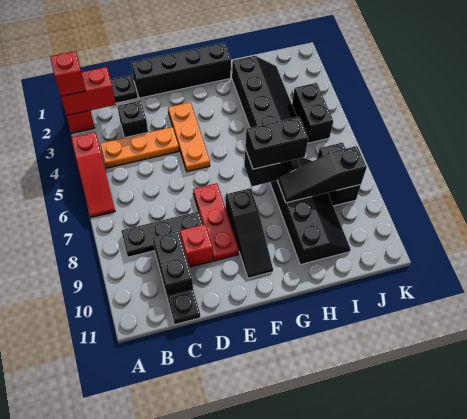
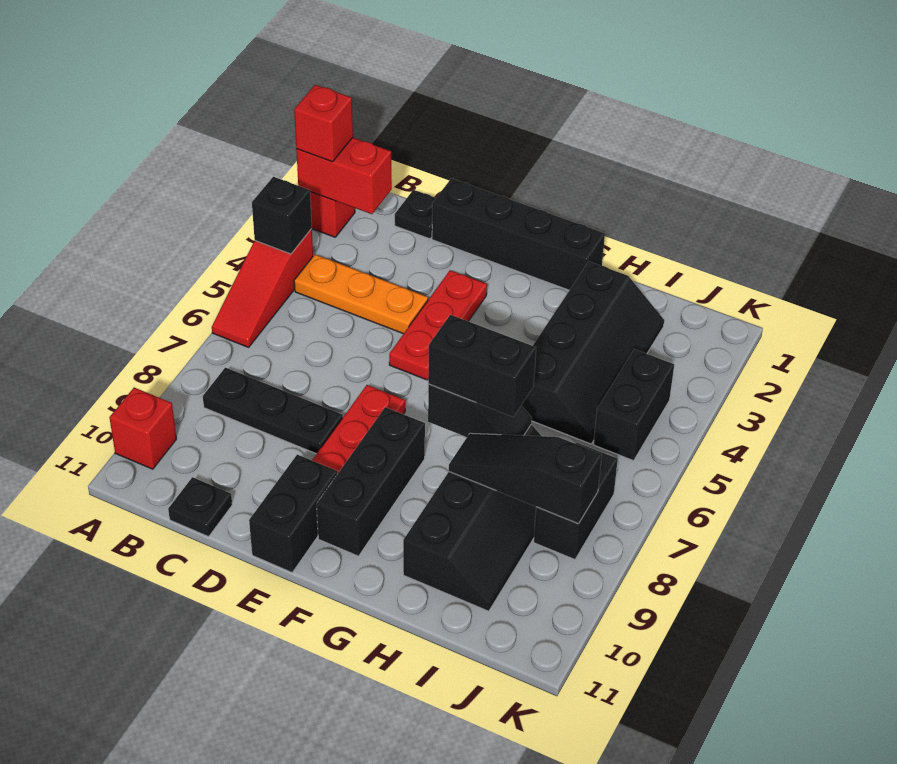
black 1x1 brick [117,101,148,138] -> black 1x1 brick moved to [252,177,312,254]
black 1x2 brick [152,231,193,296] -> black 1x2 brick moved to [249,454,337,572]
red 1x1 brick [180,224,213,267] -> red 1x1 brick moved to [109,388,176,469]
orange 1x3 plate [168,102,210,172] -> red 1x3 plate [389,270,487,380]
black 1x3 slope [226,188,273,278] -> black 1x3 brick [317,407,425,556]

